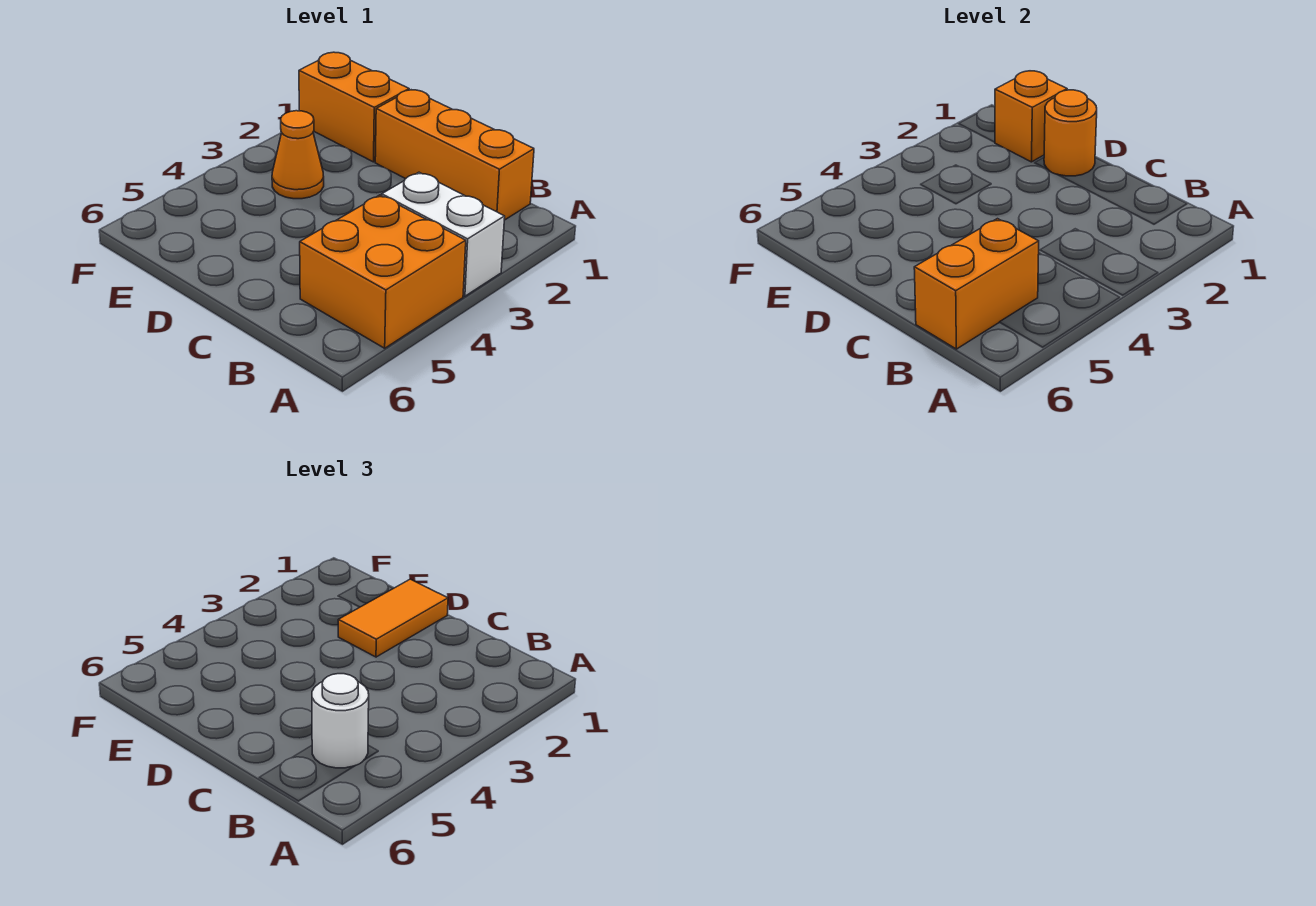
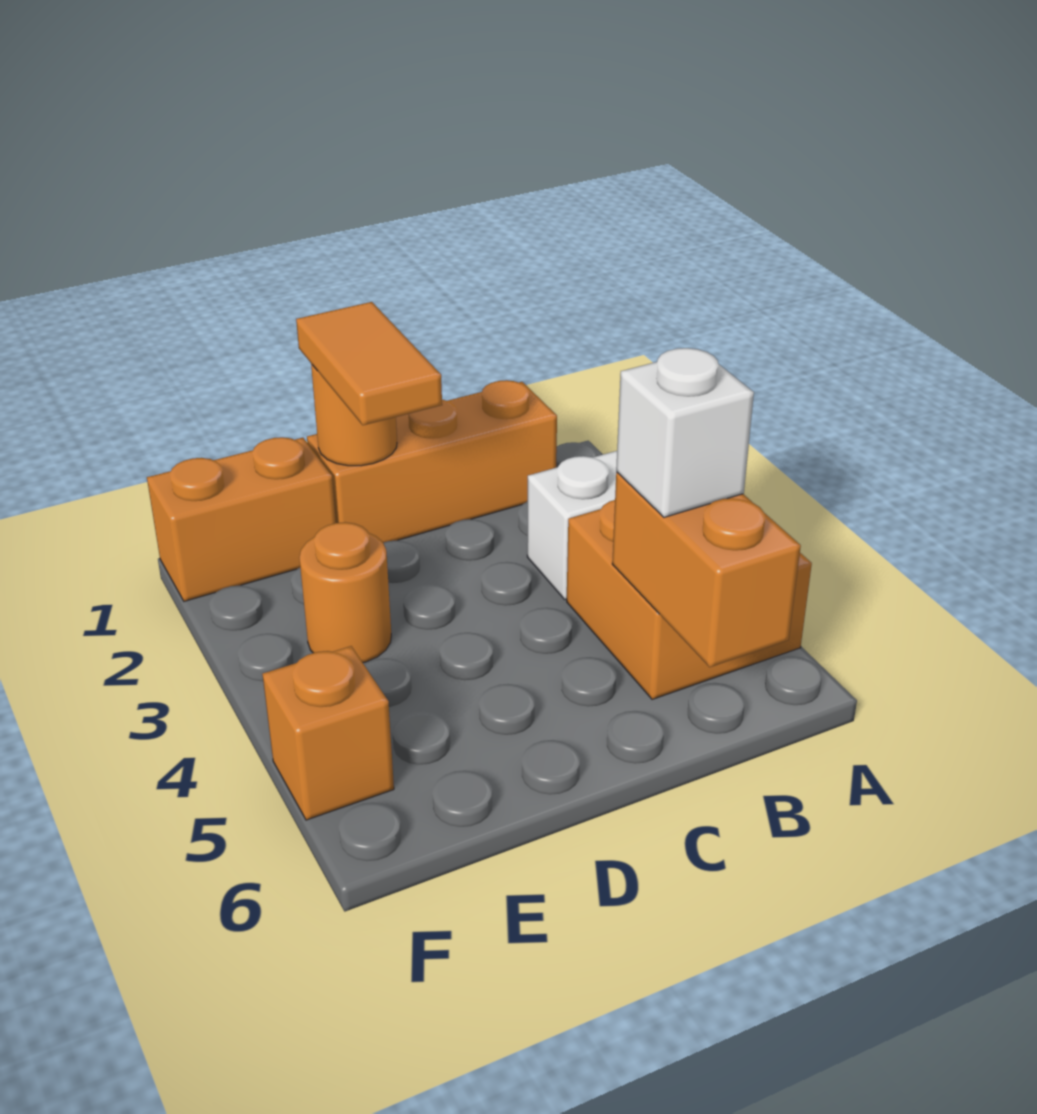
white 1x1 round brick [312,674,369,768] -> white 1x1 brick [616,348,754,517]
orange 1x1 brick [995,71,1067,162] -> orange 1x1 brick moved to [262,646,394,820]
orange 1x1 cone [272,111,324,199] -> orange 1x1 round brick [299,522,391,663]

